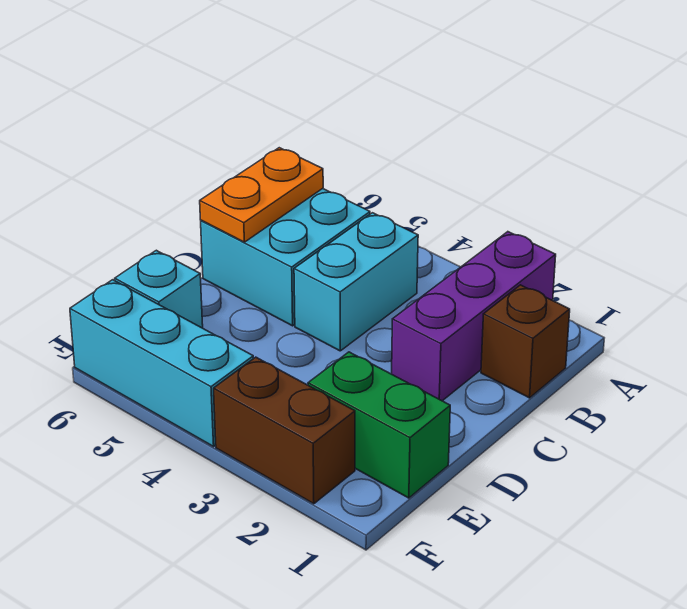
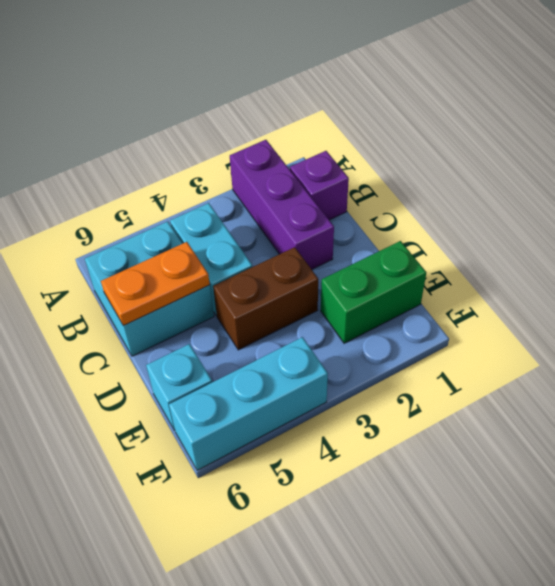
brown 1x1 brick [481,285,570,398] -> purple 1x1 brick [290,151,349,220]
orange 1x2 plate [200,148,323,242] -> orange 1x2 plate turned to [101,242,210,326]
brown 1x2 brick [214,357,355,504] -> brown 1x2 brick moved to [213,247,318,350]

